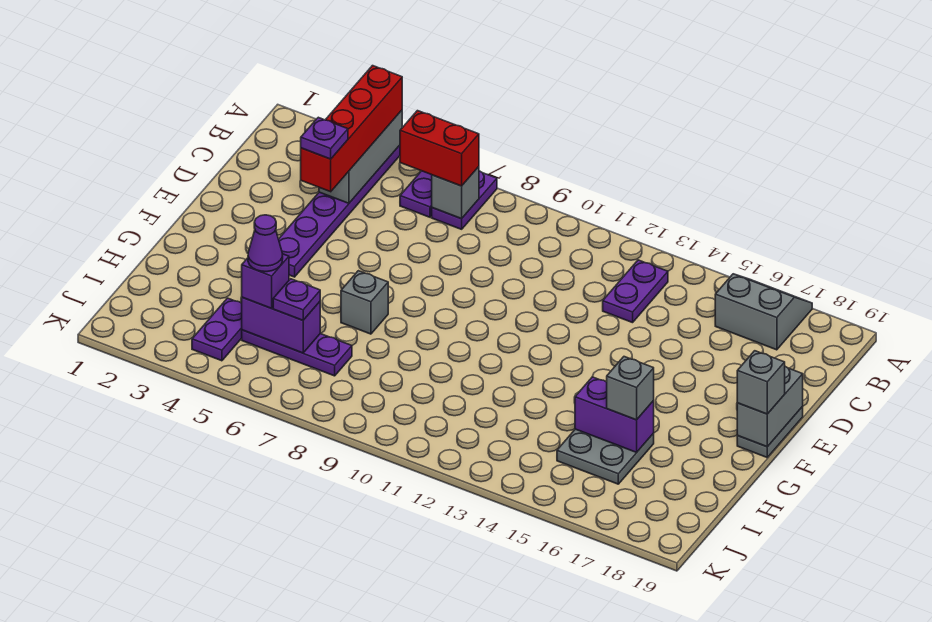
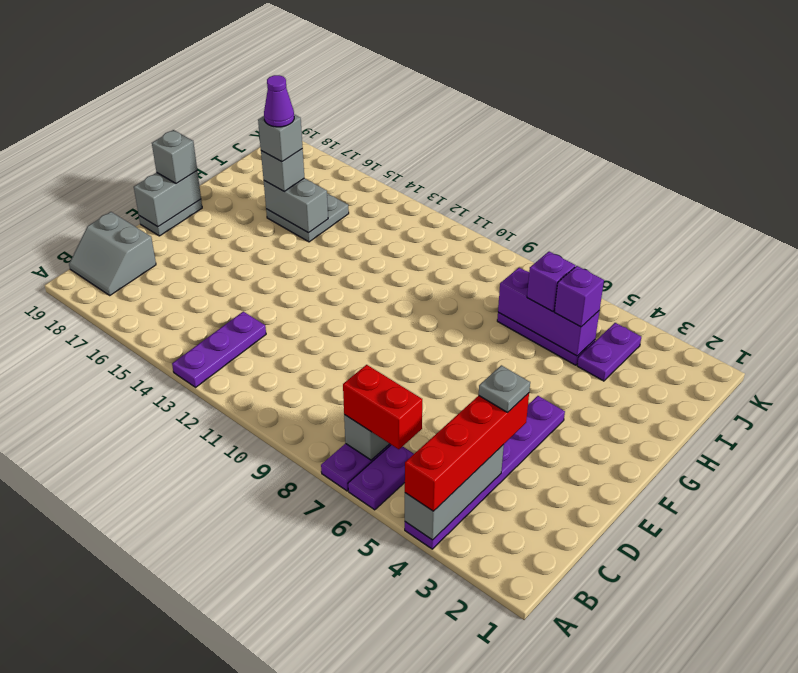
grey 2x2 slope [715,274,812,350] -> grey 2x2 slope moved to [69,212,156,296]
purple 1x2 plate [603,260,668,323] -> purple 1x3 plate [172,312,266,387]
purple 1x1 plate [301,117,348,159] -> grey 1x1 plate [479,365,530,412]
grey 1x1 brick [341,271,388,334] -> grey 1x1 brick moved to [258,114,303,162]
purple 1x2 brick [575,377,654,452] -> grey 1x2 brick [264,178,328,233]
purple 1x2 brick [242,297,320,353] -> purple 1x3 brick [498,268,599,356]
purple 1x1 cone [248,215,283,272] -> purple 1x1 cone moved to [264,75,294,127]
purple 1x1 plate [273,279,320,320] -> purple 1x1 brick [527,252,575,312]

